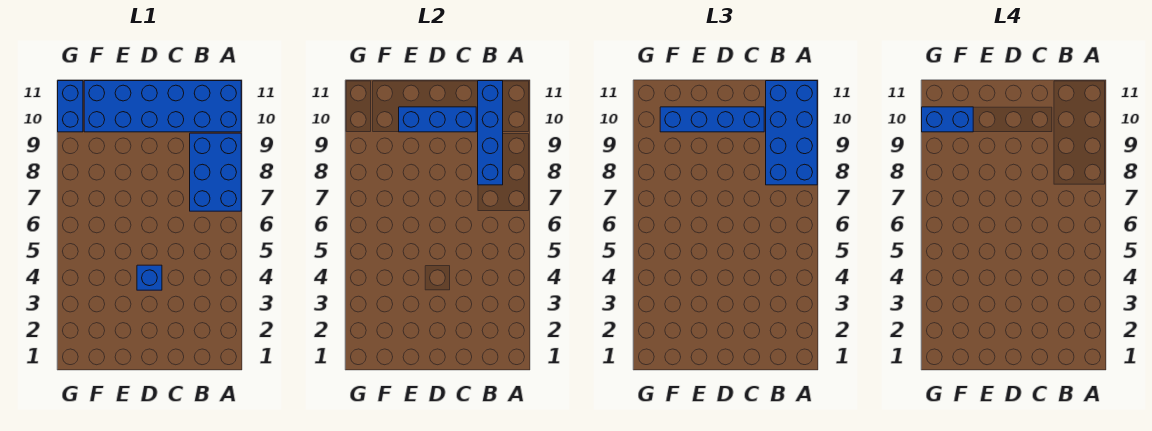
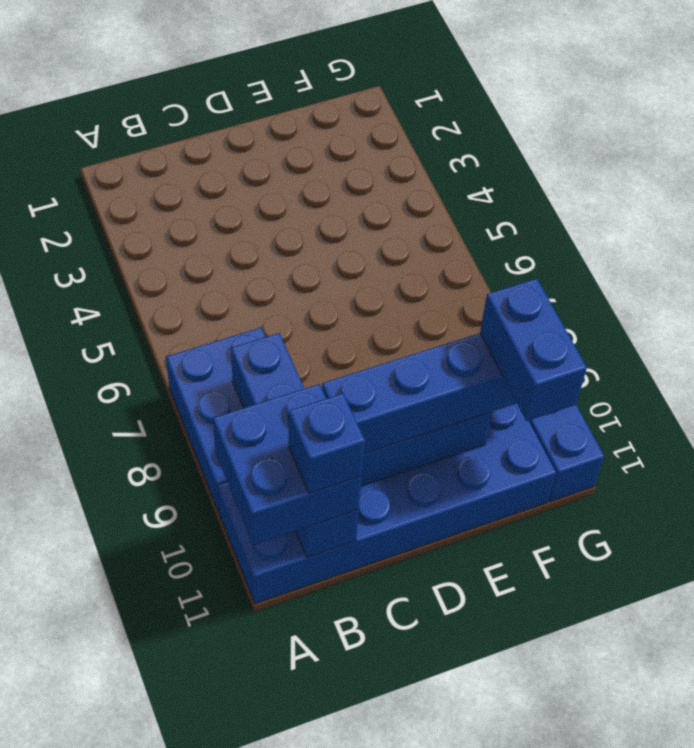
blue 2x4 brick [766,81,817,185] -> blue 2x2 brick [213,384,362,545]
blue 1x1 brick [137,265,162,290] -> blue 1x1 brick moved to [289,394,365,494]
blue 1x2 brick [922,107,973,132] -> blue 1x2 brick turned to [480,279,587,421]

